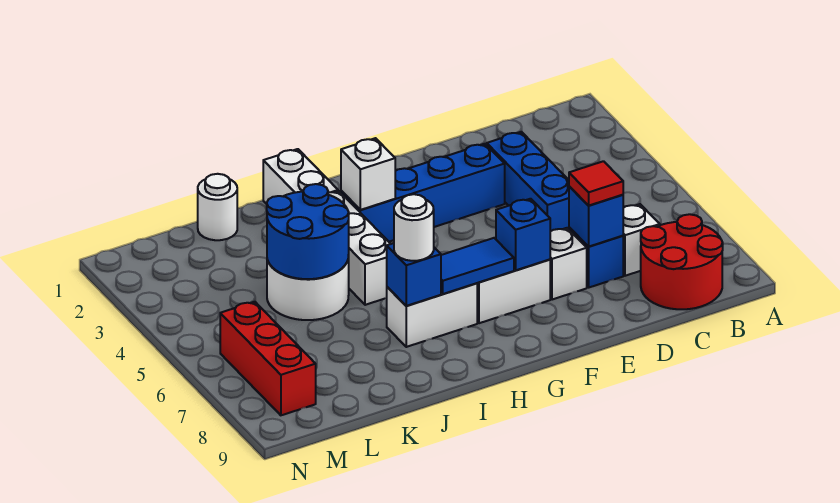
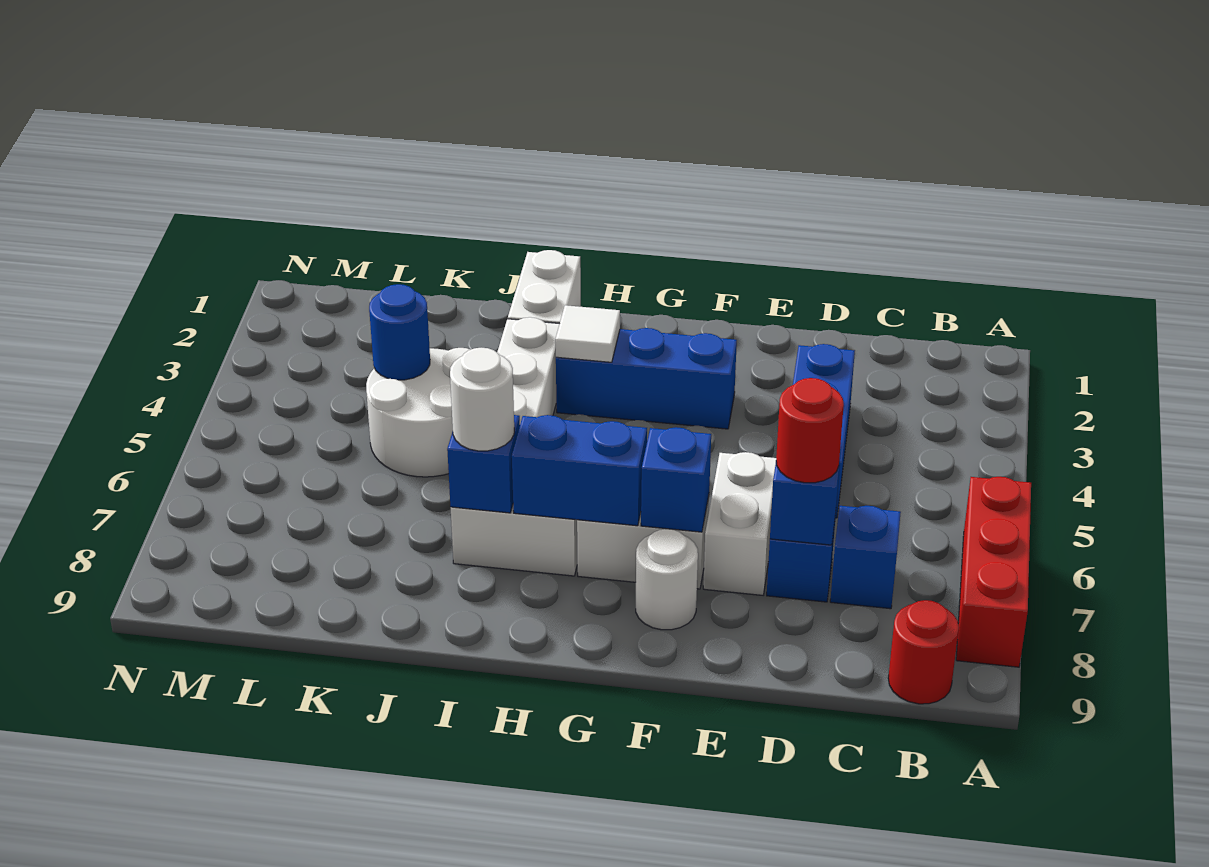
red 2x2 round brick [641,214,723,309] -> red 1x1 round brick [888,600,959,704]
white 1x1 brick [623,204,660,276] -> blue 1x1 brick [830,506,901,609]
red 1x1 tile [569,161,623,206] -> red 1x1 round brick [776,378,844,483]
blue 1x4 brick [341,144,505,242] -> blue 1x3 brick [556,328,737,429]
white 1x1 brick [550,228,587,300] -> white 1x2 brick [703,452,776,595]
blue 1x2 tile [441,238,514,294] -> blue 1x2 brick [512,415,647,526]
white 1x1 brick [341,138,395,210] -> white 1x1 tile [555,305,620,362]
blue 2x2 round brick [267,184,349,279] -> blue 1x1 round brick [369,284,430,380]
white 1x1 round brick [198,174,237,240] -> white 1x1 round brick moved to [636,529,698,630]
red 1x3 brick [220,302,316,415] -> red 1x3 brick moved to [956,477,1031,667]

